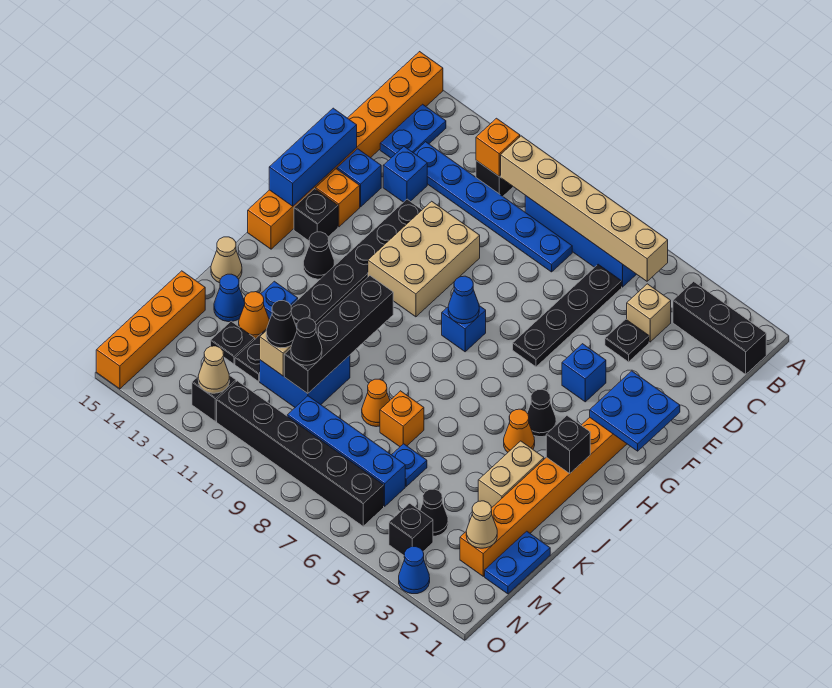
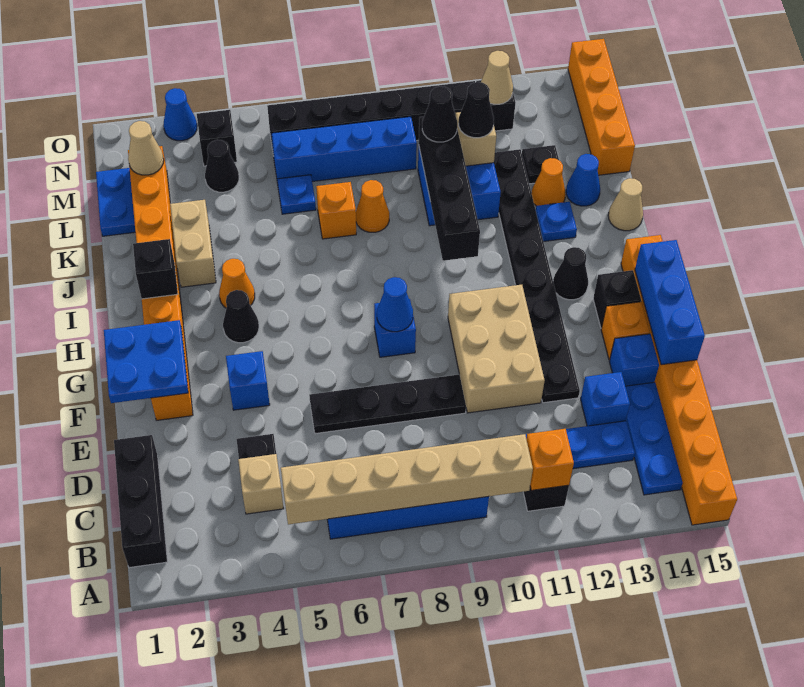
black 1x3 brick [673,281,766,374] -> black 1x3 brick turned to [114,435,167,568]
blue 1x2 plate [380,104,446,158] -> blue 1x3 plate [625,382,683,495]
black 1x4 plate [513,264,622,367] -> black 1x4 plate turned to [309,374,466,434]

